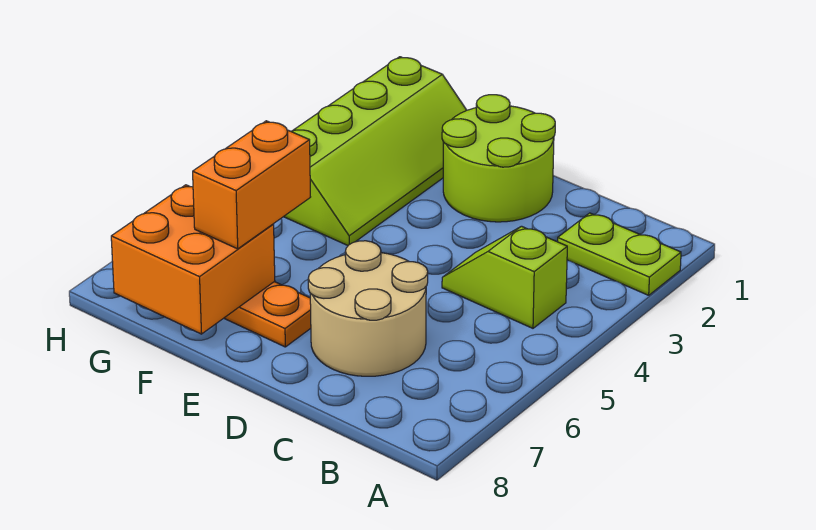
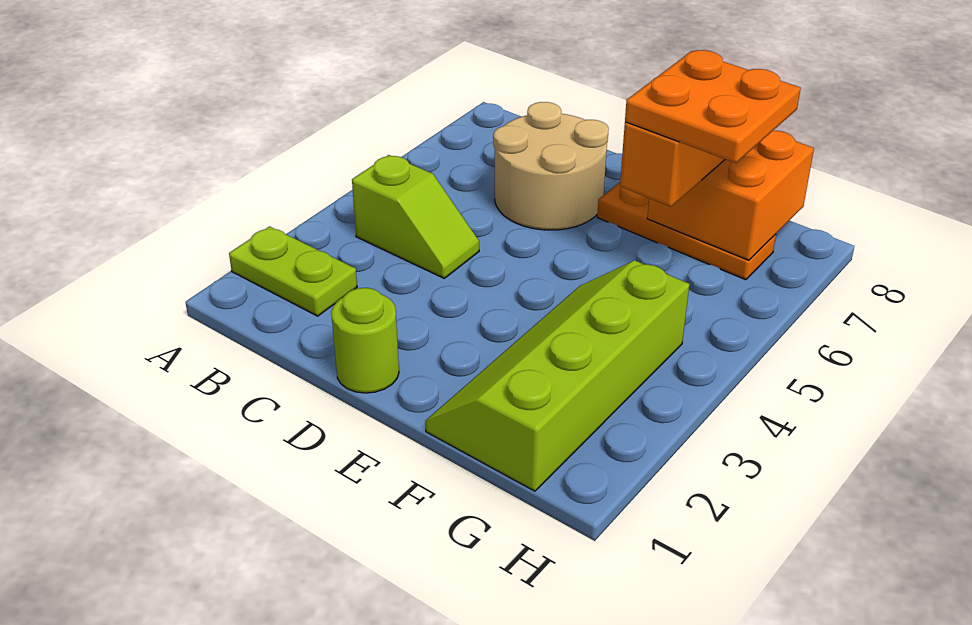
lime 2x2 round brick [442,95,555,222] -> lime 1x1 round brick [331,288,399,393]
none -> orange 2x2 plate [625,50,801,163]

